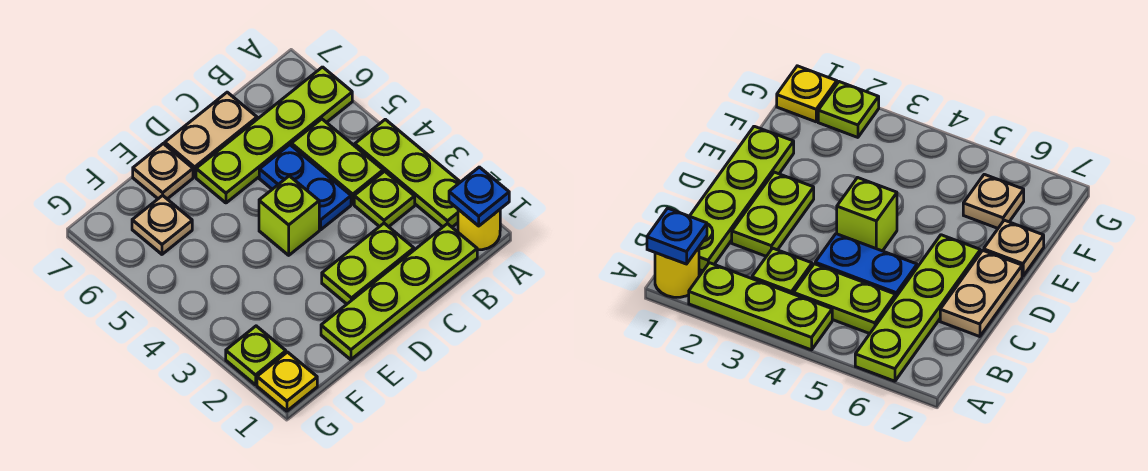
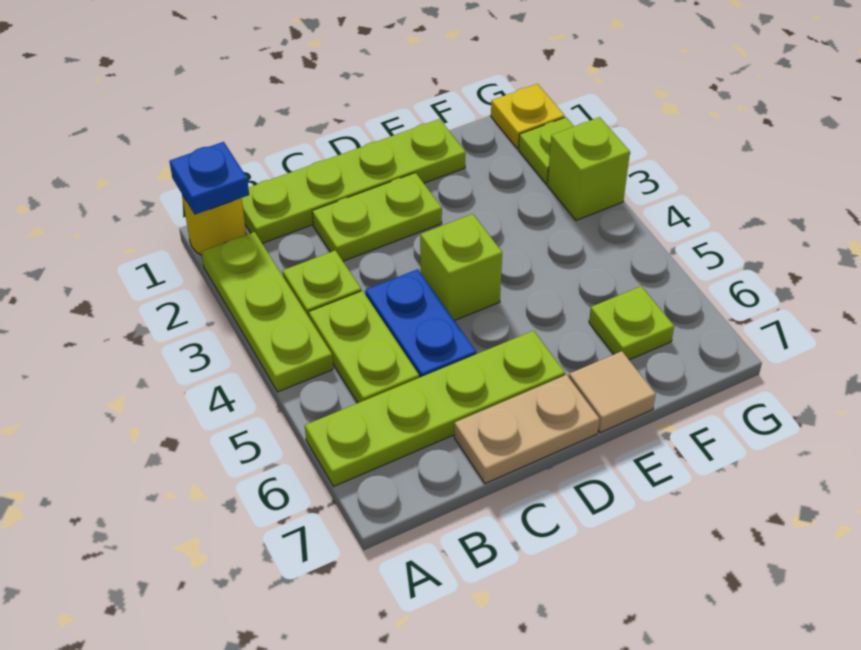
tan 1x1 plate [133,144,193,199] -> tan 1x1 tile [569,351,656,433]
tan 1x1 plate [132,195,192,254] -> lime 1x1 plate [589,286,674,360]
none -> lime 1x1 brick [547,117,630,220]

